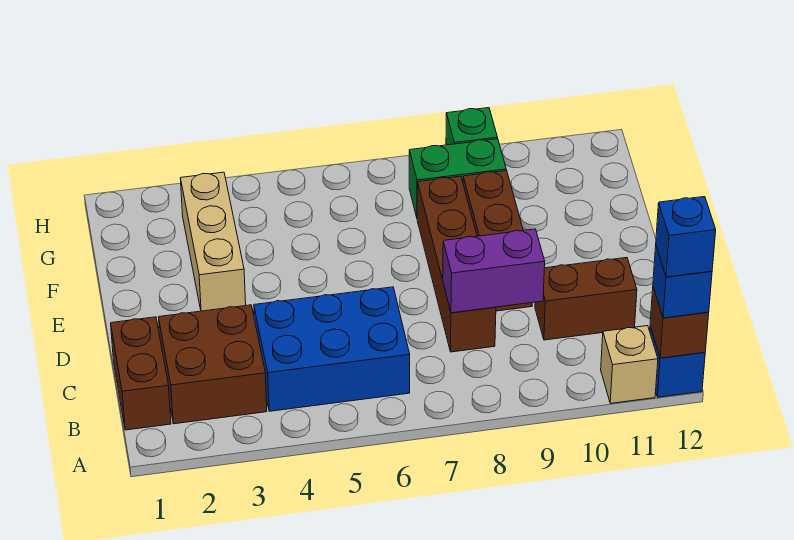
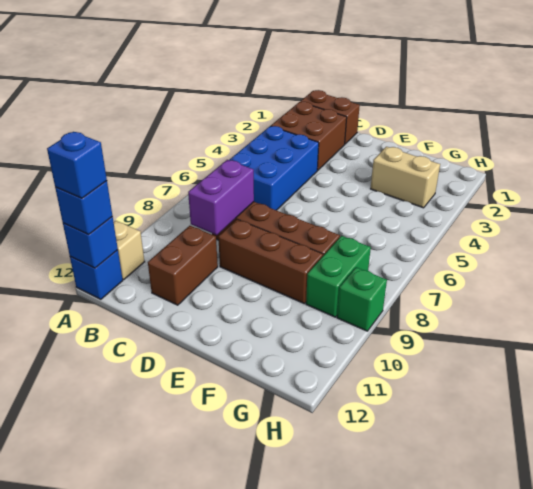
brown 1x1 brick [650,287,709,358] -> blue 1x1 brick [63,217,118,268]
tan 1x3 brick [180,172,246,311] -> tan 1x2 brick [371,147,440,208]

